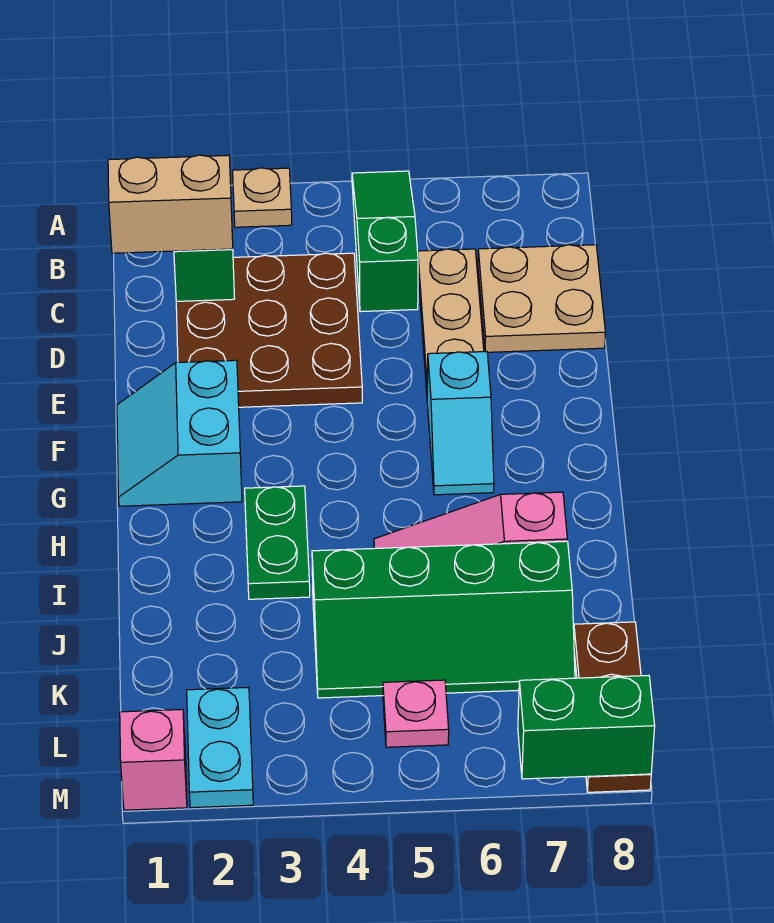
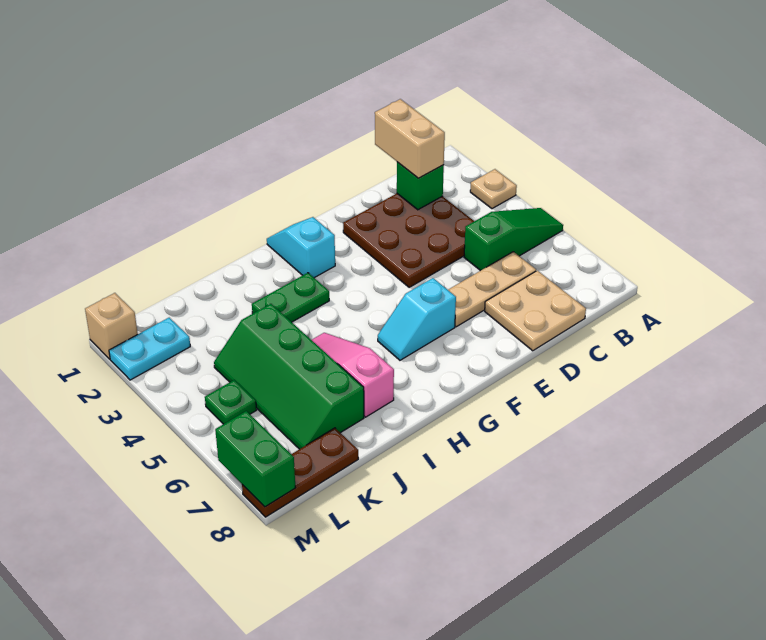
cyan 2x2 slope [117,360,242,506] -> cyan 1x2 slope [267,217,335,278]
pink 1x1 plate [383,680,449,747] -> green 1x1 plate [205,380,257,424]
pink 1x1 brick [120,709,187,810] -> tan 1x1 brick [85,293,138,359]

